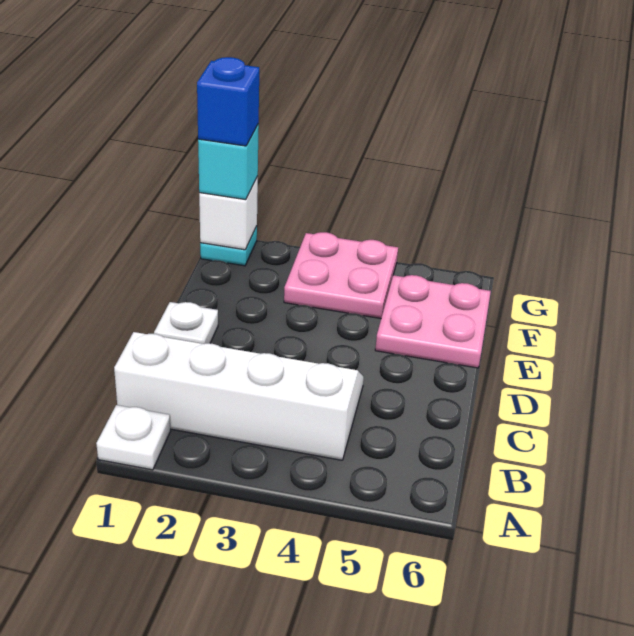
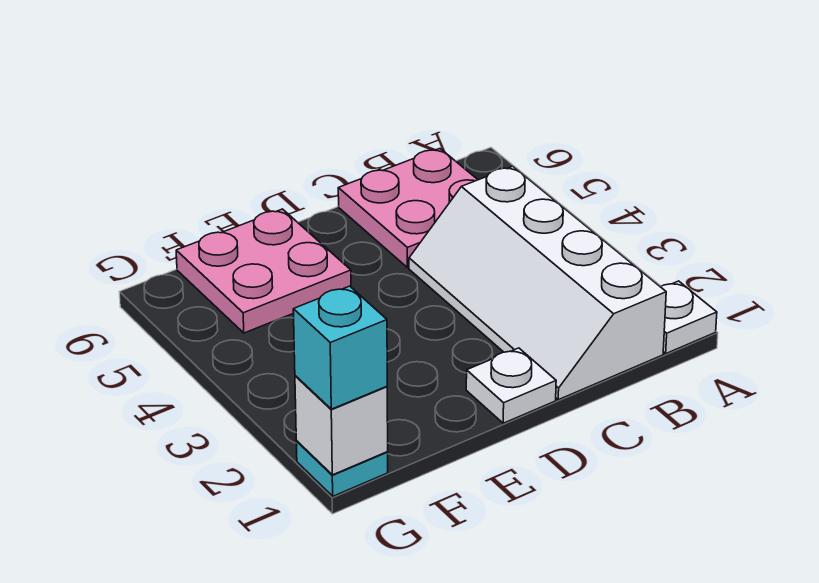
pink 2x2 plate [284,232,398,318] -> pink 2x2 plate moved to [338,149,478,268]
blue 1x1 brick [197,57,259,146] -> none

